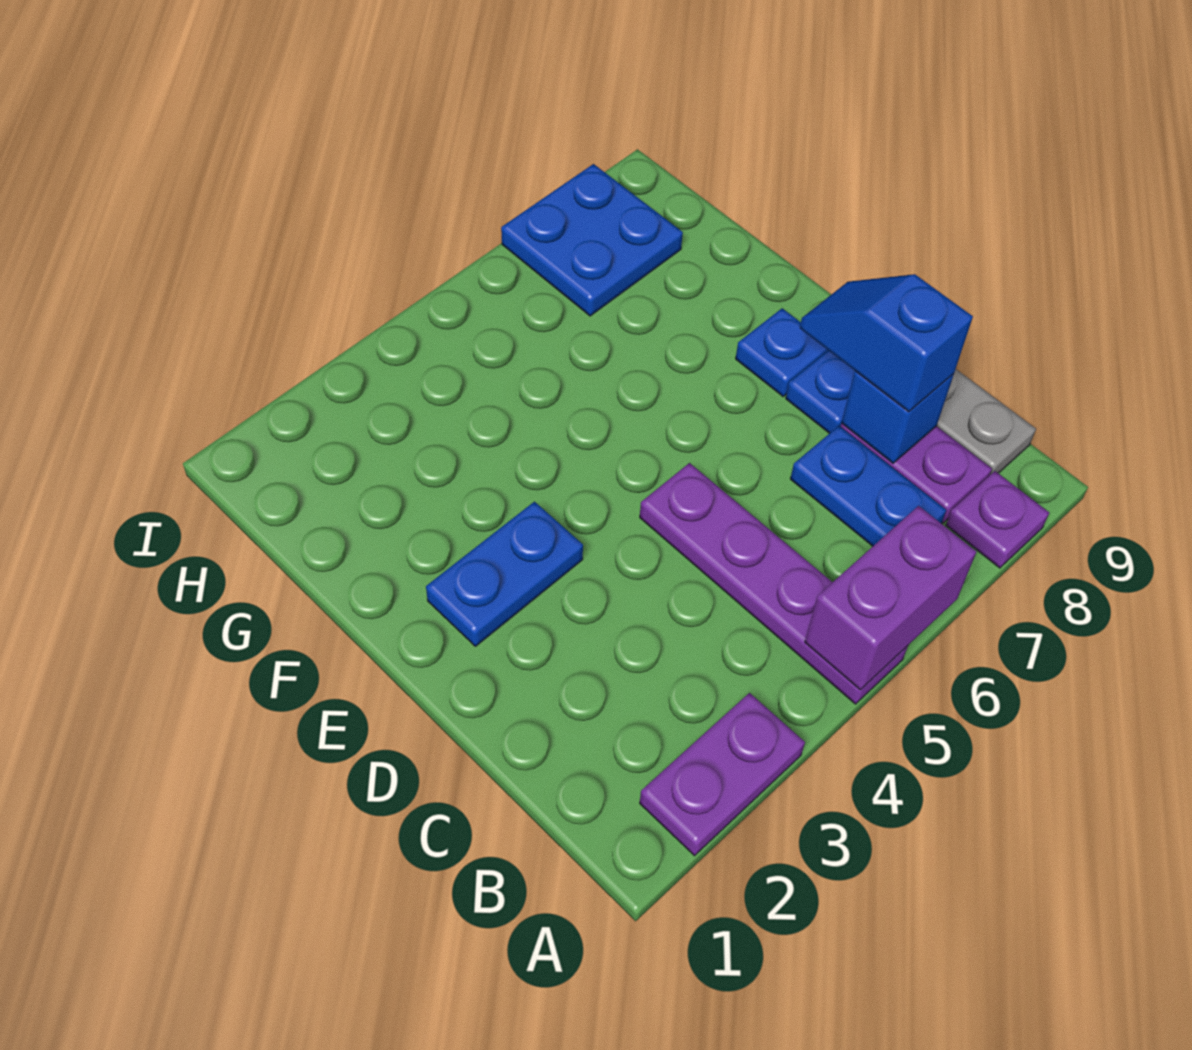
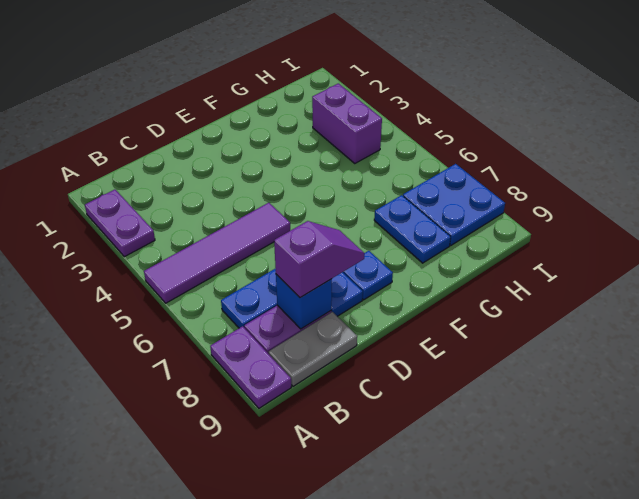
purple 1x4 plate [640,463,908,704] -> purple 1x4 tile [144,203,290,303]
purple 1x2 brick [805,506,976,690] -> purple 1x2 brick moved to [312,83,382,163]
purple 1x1 plate [946,471,1049,568] -> purple 1x2 plate [210,326,291,408]
blue 1x2 slope [800,274,973,412] -> purple 1x2 slope [274,221,364,298]
blue 1x2 plate [426,502,583,646] -> blue 1x2 plate moved to [374,195,451,263]

